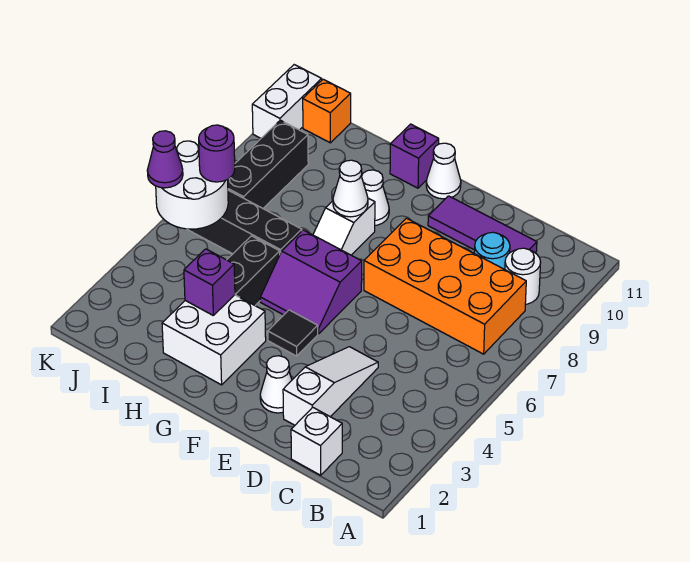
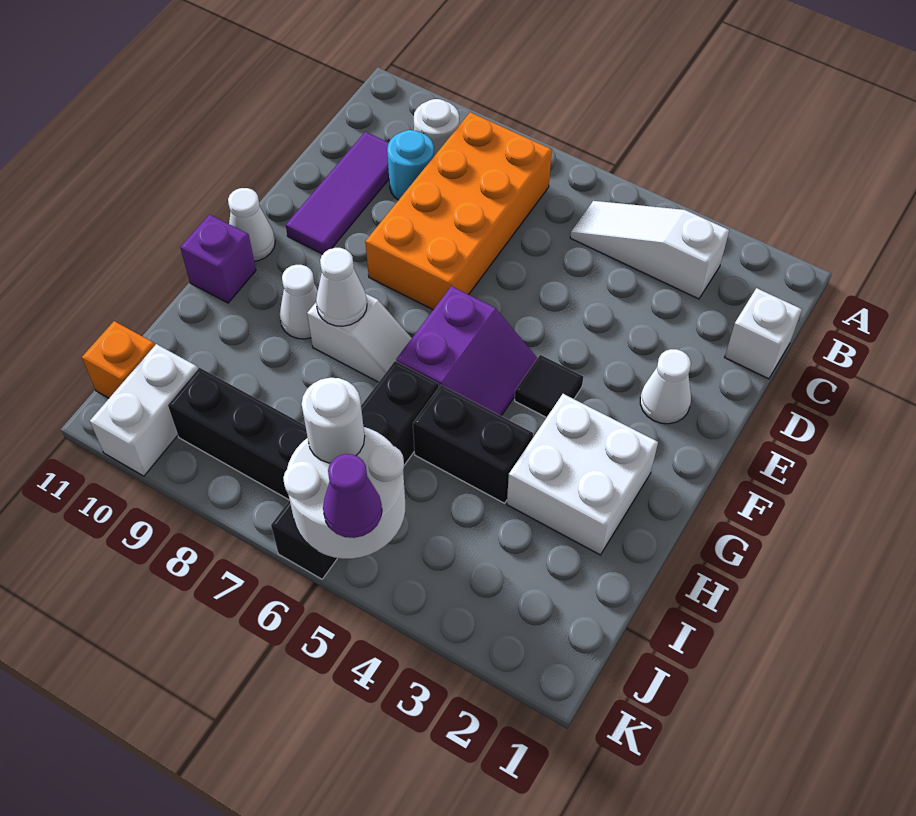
white 1x3 slope [283,347,378,425] -> white 1x3 slope moved to [570,201,729,299]
purple 1x1 brick [184,249,235,315] -> none
purple 1x1 round brick [199,125,235,182] -> white 1x1 round brick [302,378,365,463]
white 1x2 brick [252,65,322,138] -> white 1x2 brick turned to [90,344,198,476]

